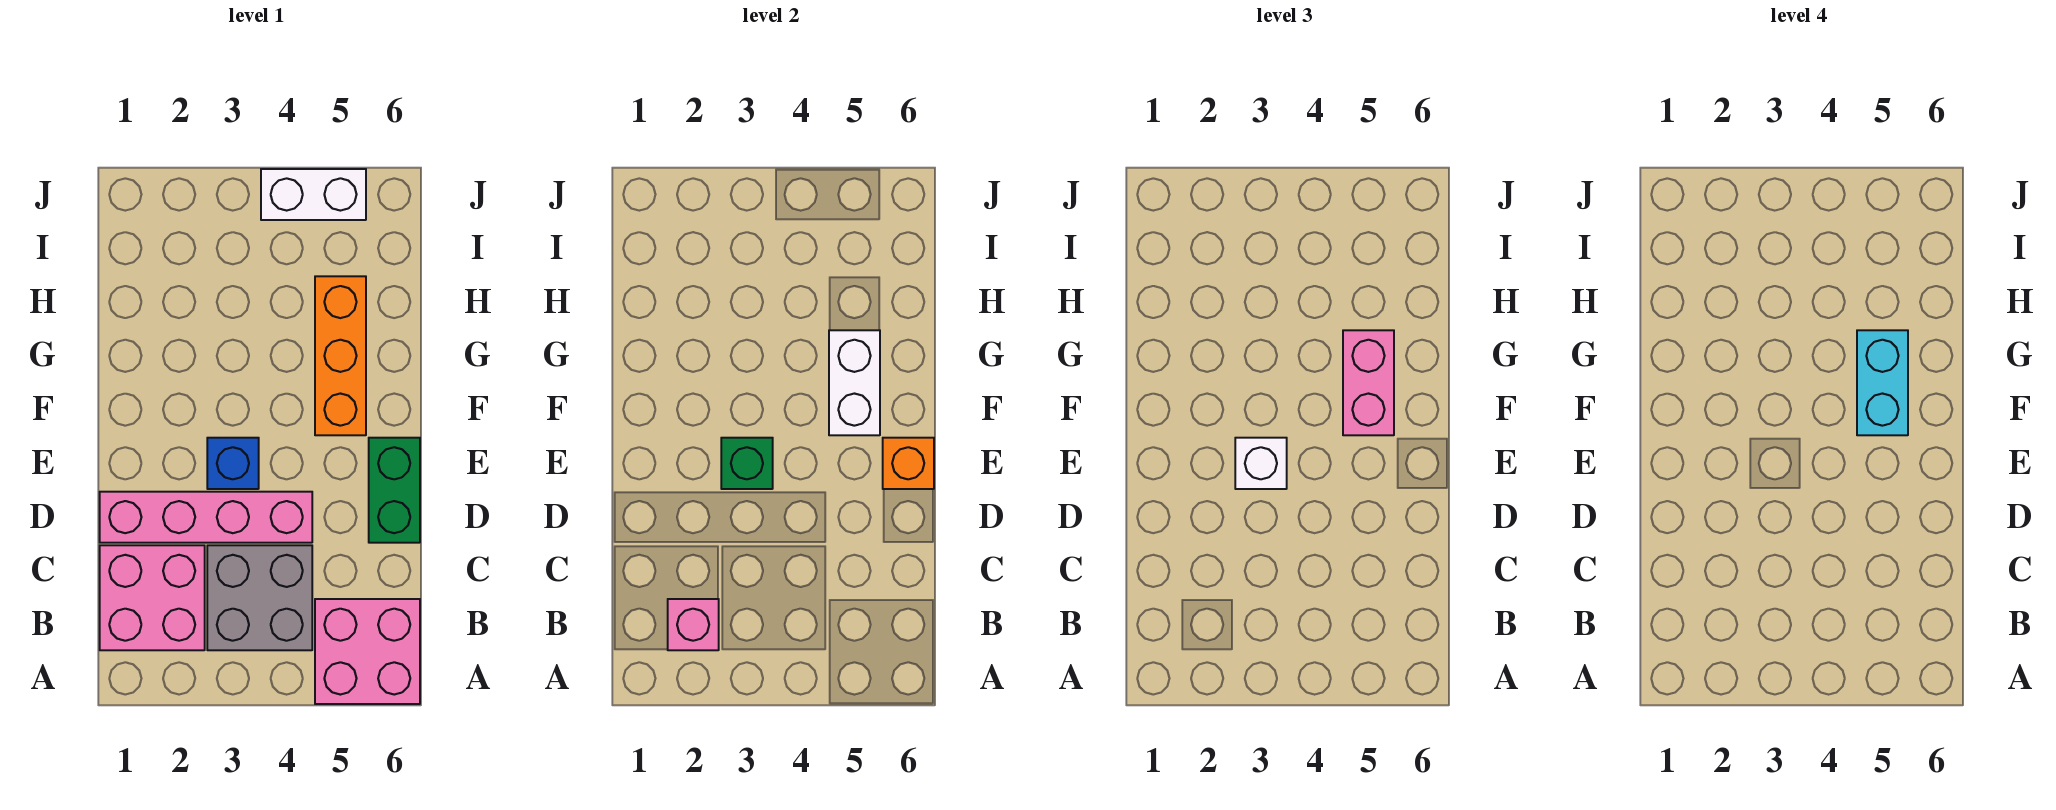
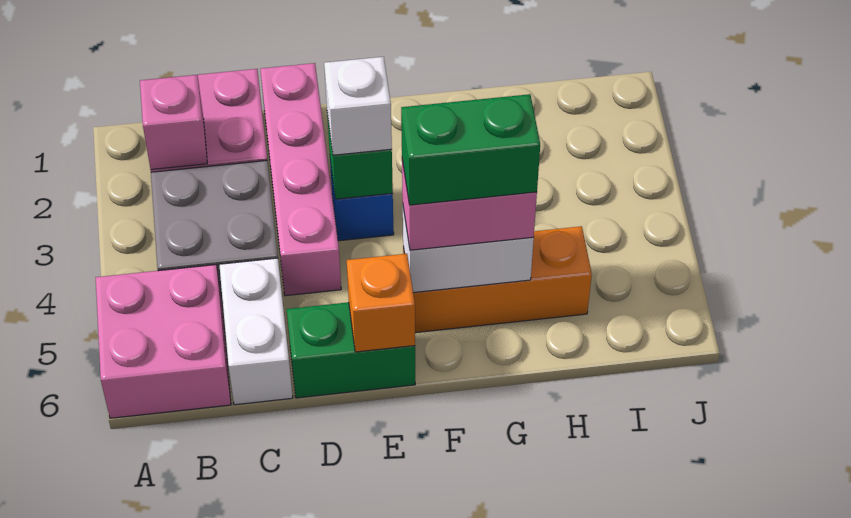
cyan 1x2 brick [1857,330,1908,435] -> green 1x2 brick [401,94,540,205]
white 1x2 brick [261,169,366,220] -> white 1x2 brick moved to [219,258,293,405]

